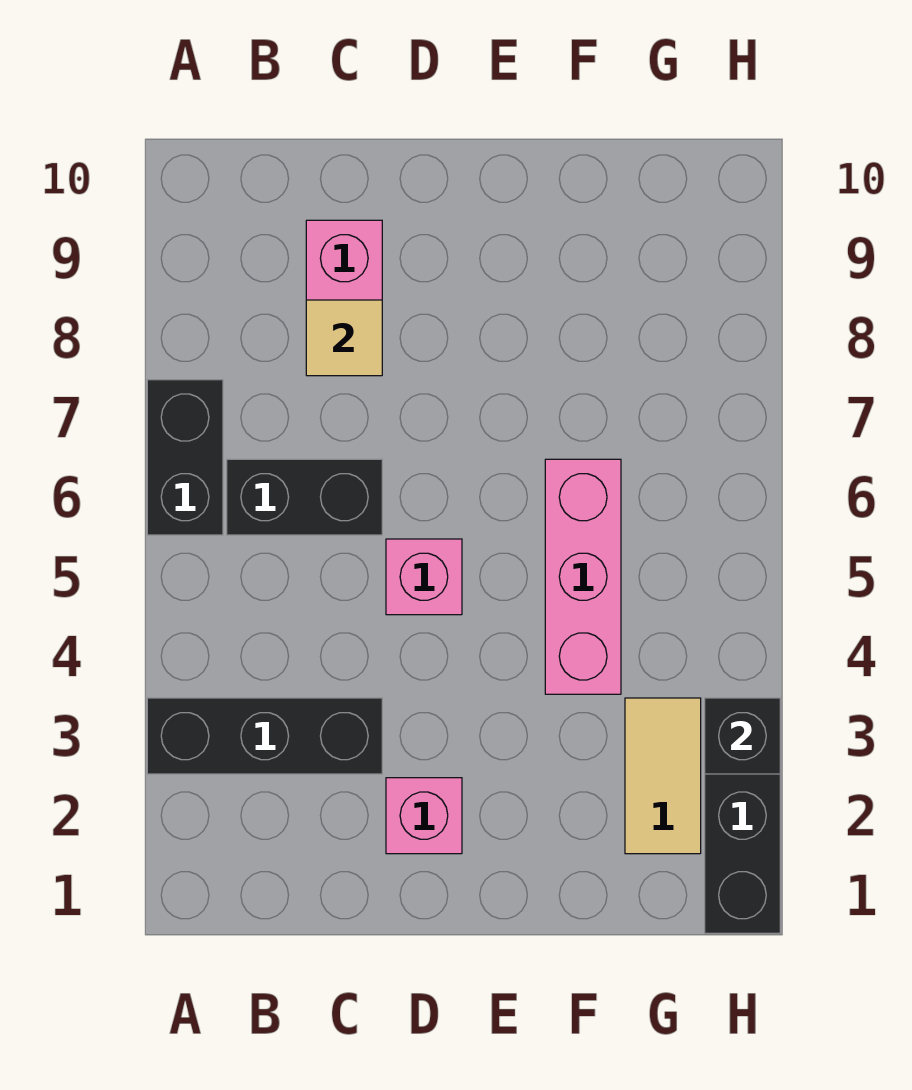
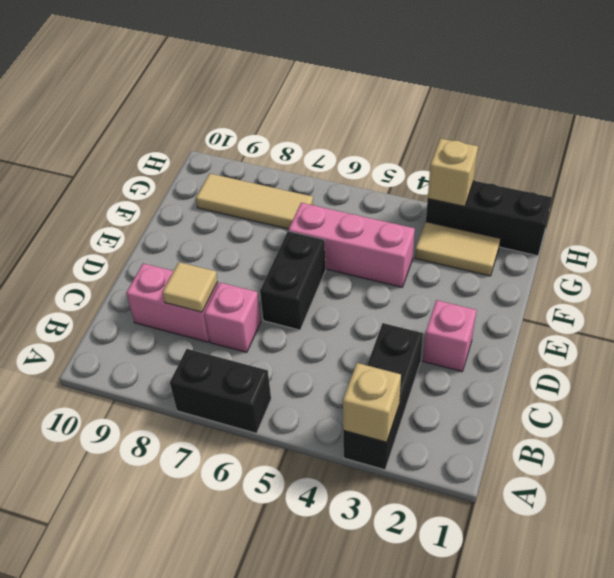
none -> tan 1x1 brick [343,363,401,442]
black 1x2 brick [227,459,382,535] -> black 1x2 brick moved to [260,231,326,330]
pink 1x1 brick [386,539,462,615] -> pink 1x1 brick moved to [204,283,261,352]
none -> tan 1x3 tile [196,173,313,229]
black 1x1 brick [705,698,780,774] -> tan 1x1 brick [428,139,478,207]

